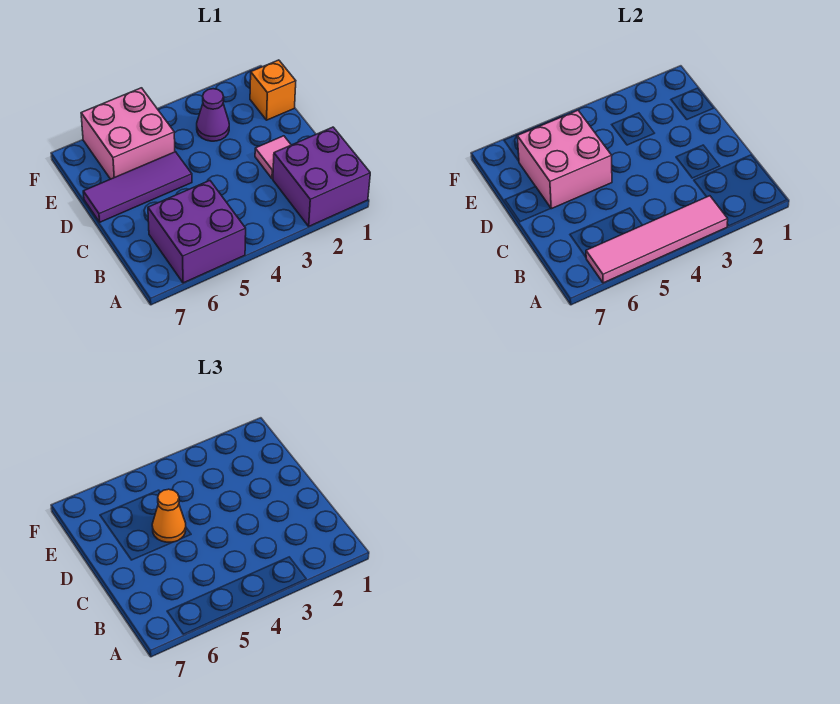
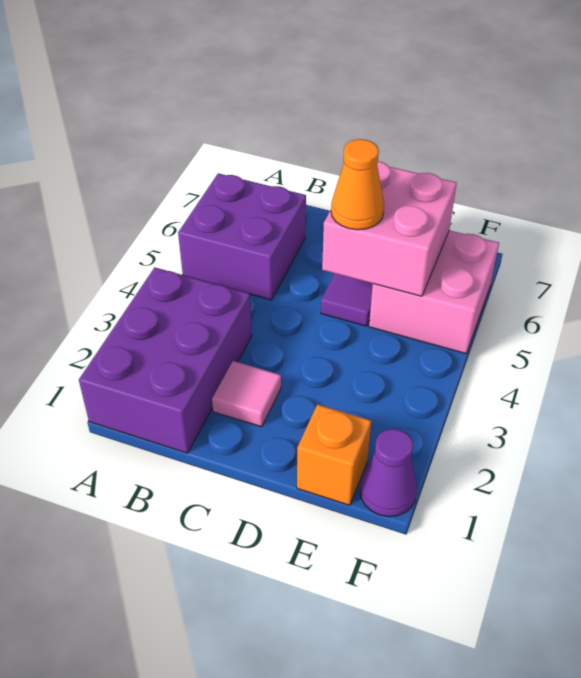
purple 2x2 brick [273,127,370,226] -> purple 2x3 brick [79,267,252,453]
pink 1x4 tile [586,196,728,283] -> none
purple 1x1 cone [197,89,229,141] -> purple 1x1 cone moved to [360,429,417,517]

